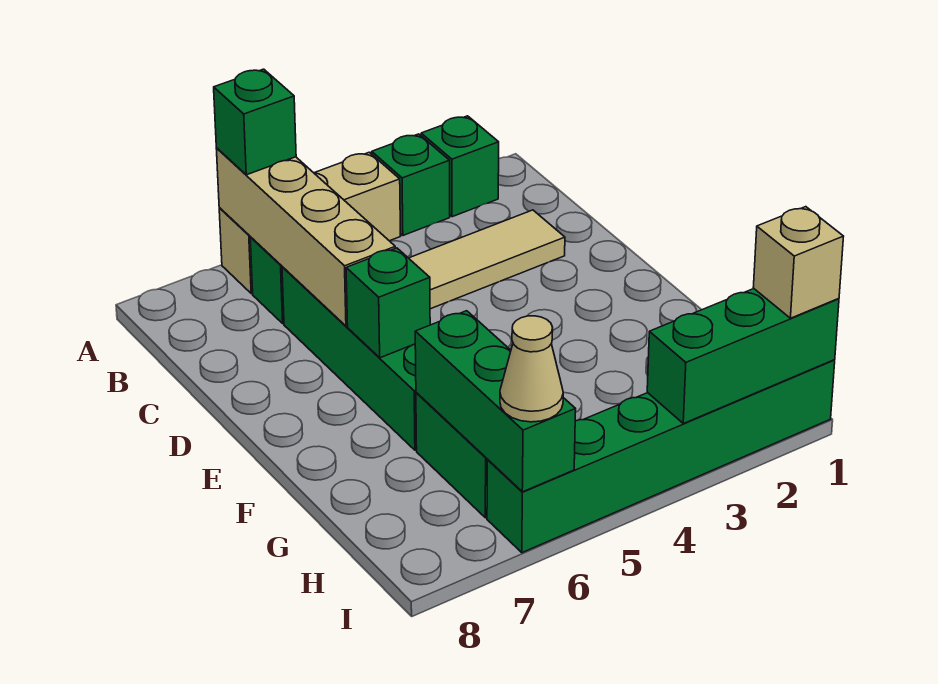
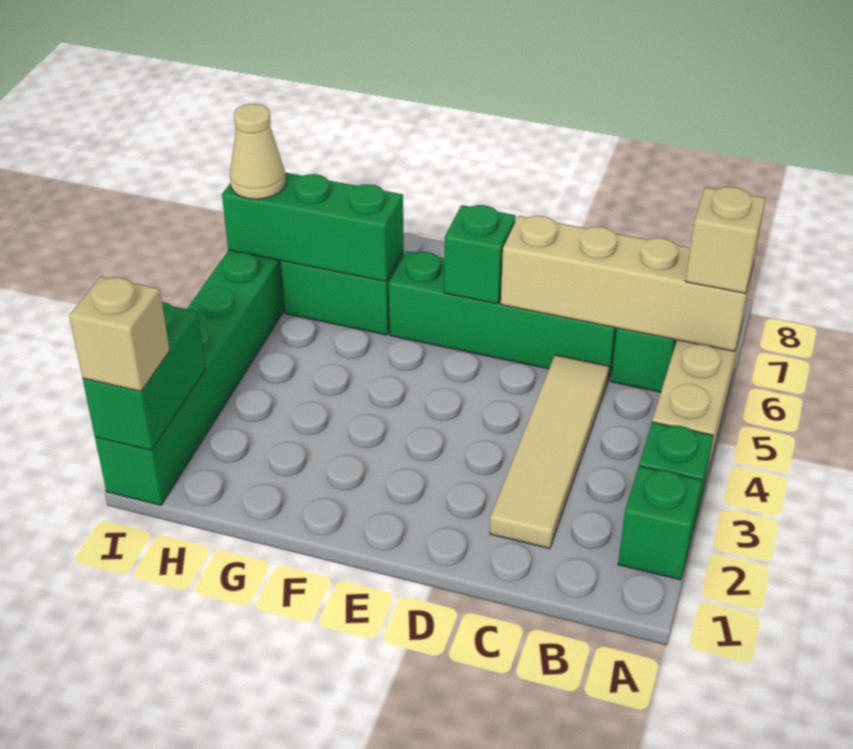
green 1x1 brick [214,69,296,175] -> tan 1x1 brick [685,187,766,293]
green 1x3 brick [647,289,839,424] -> green 1x2 brick [83,302,205,450]

